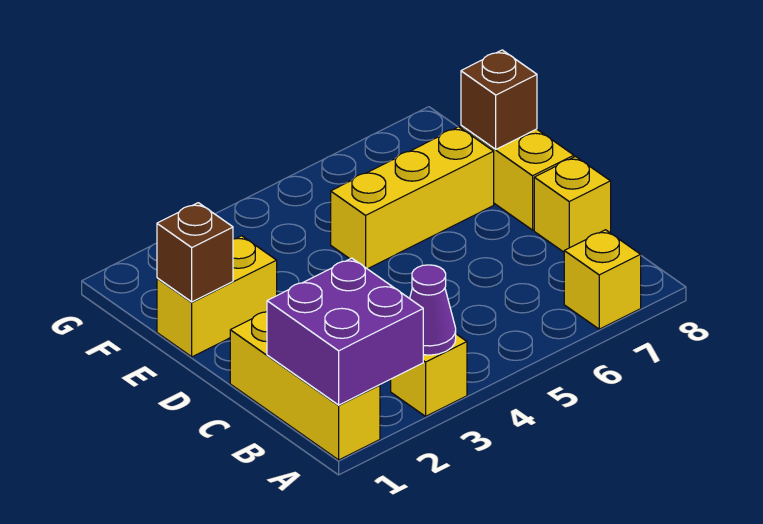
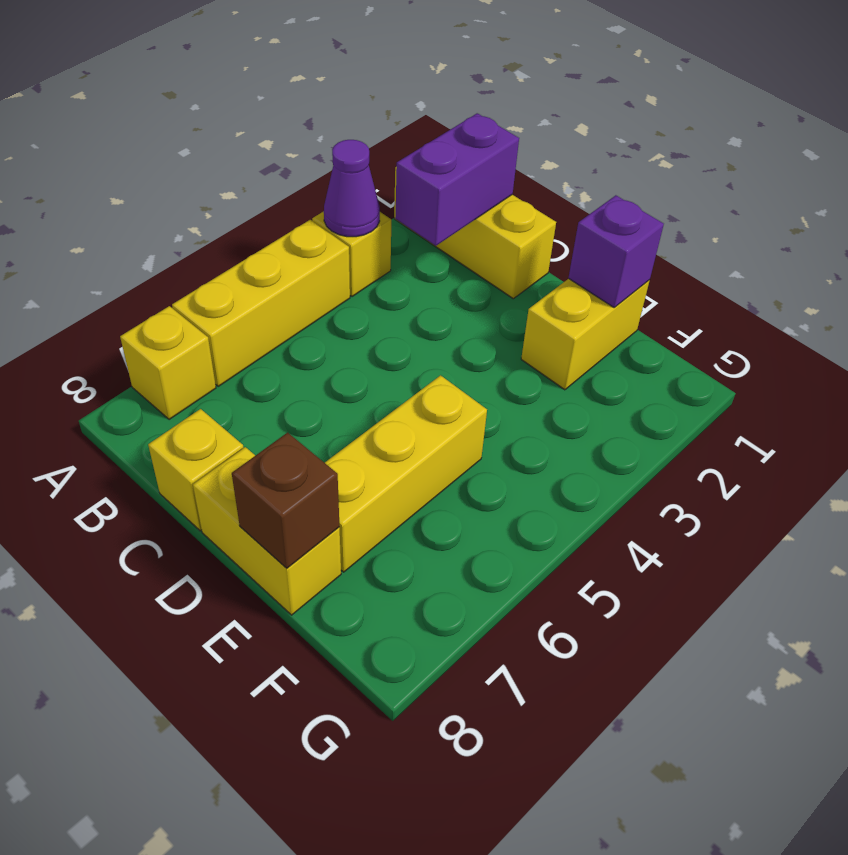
purple 2x2 brick [267,258,423,405] -> purple 1x2 brick [395,113,519,246]
none -> yellow 1x3 brick [172,220,350,386]
brown 1x1 brick [157,203,233,302] -> purple 1x1 brick [569,195,664,308]

